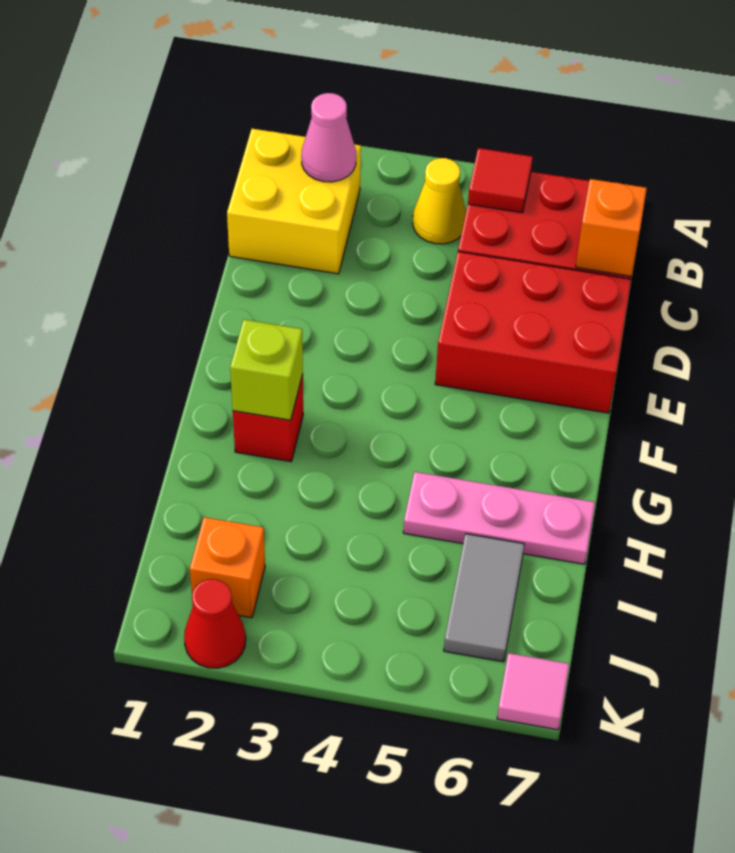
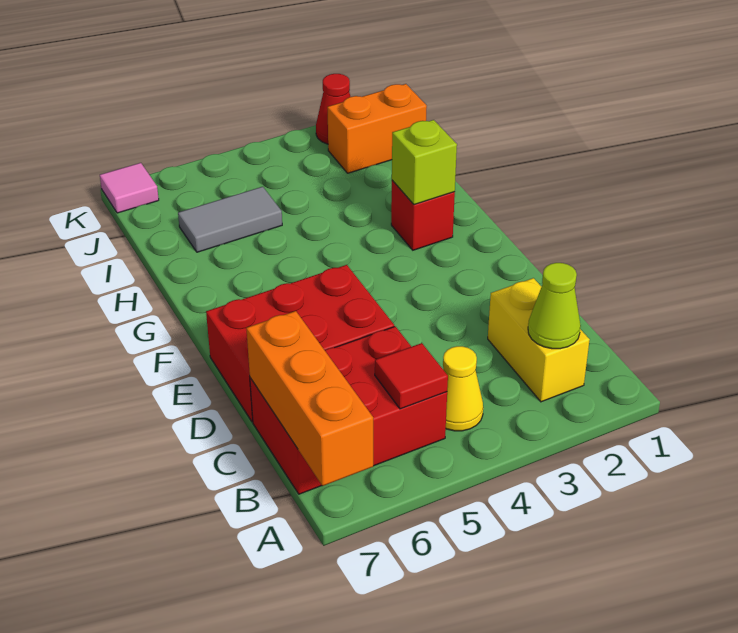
yellow 2x2 brick [227,129,361,274] -> yellow 1x2 brick [488,278,590,402]
pink 1x1 cone [301,93,356,182] -> lime 1x1 cone [528,263,581,349]
orange 1x1 brick [576,179,647,276] -> orange 1x3 brick [246,311,373,486]
pink 1x3 plate [403,472,595,564] -> none
grey 1x2 tile [444,534,524,662] -> grey 1x2 tile turned to [178,187,282,252]
orange 1x1 brick [190,517,265,618] -> orange 1x2 brick [327,84,427,173]

